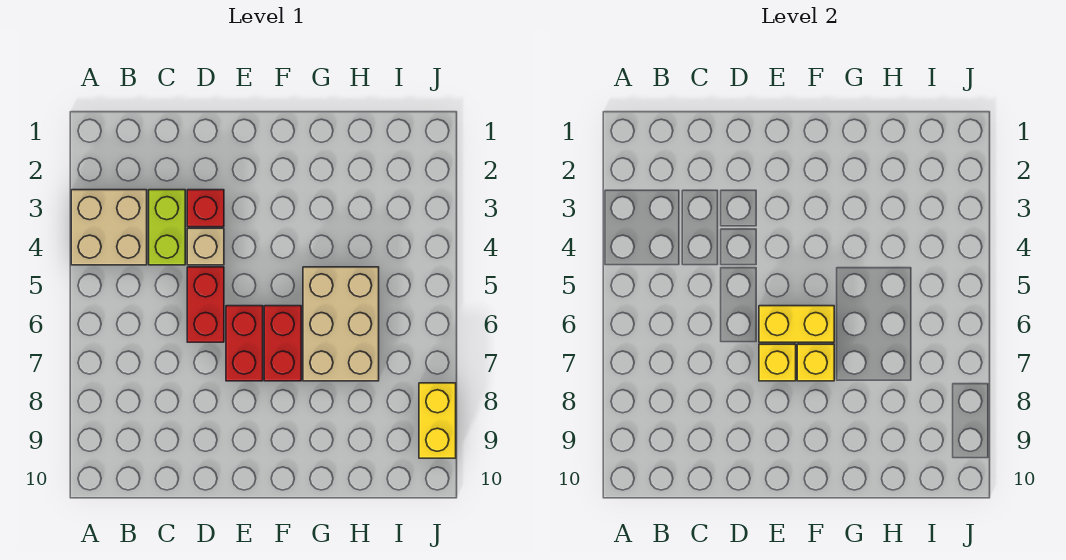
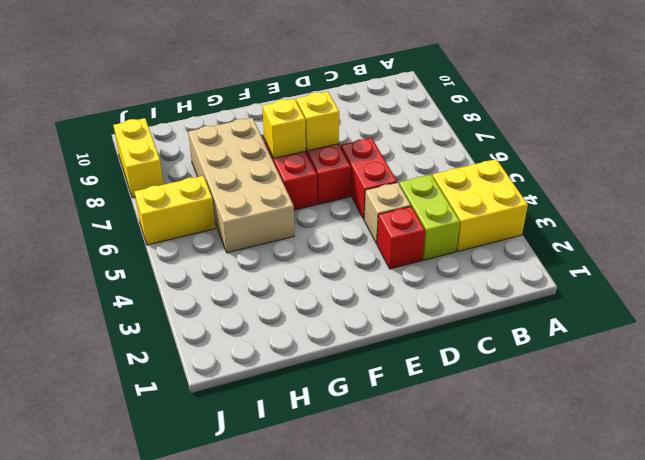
tan 2x2 brick [71,190,147,265] -> yellow 2x2 brick [433,159,528,251]
yellow 1x2 brick [759,306,834,342] -> yellow 1x2 brick moved to [134,176,215,245]
tan 2x3 brick [303,267,379,381] -> tan 2x4 brick [188,118,294,253]

